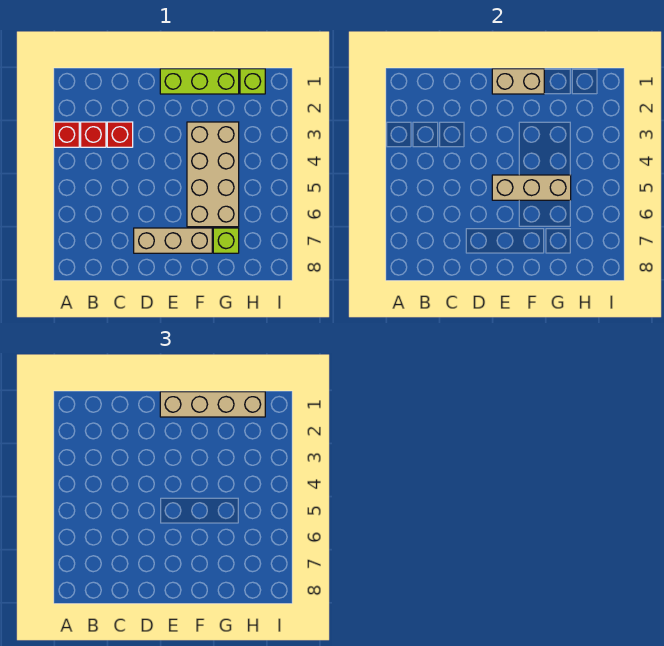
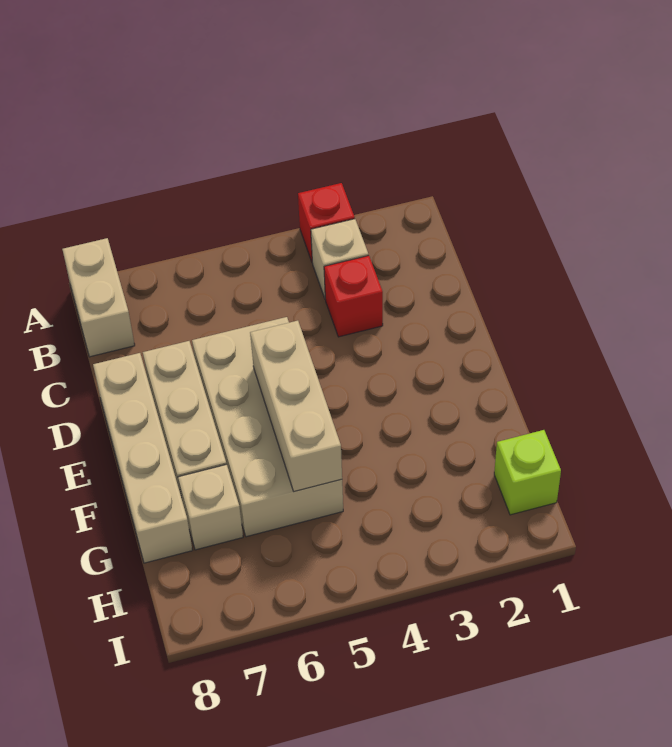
red 1x1 brick [81,122,106,147] -> tan 1x1 brick [311,219,368,298]
lime 1x3 brick [160,69,239,94] -> none
tan 1x2 brick [492,69,544,94] -> tan 1x2 brick moved to [62,238,135,357]
tan 1x4 brick [160,392,265,417] -> tan 1x4 brick moved to [93,353,192,563]
tan 2x4 brick [187,122,239,227] -> tan 2x4 brick turned to [192,317,343,537]
lime 1x1 brick [213,228,239,253] -> tan 1x1 brick [178,464,243,550]

